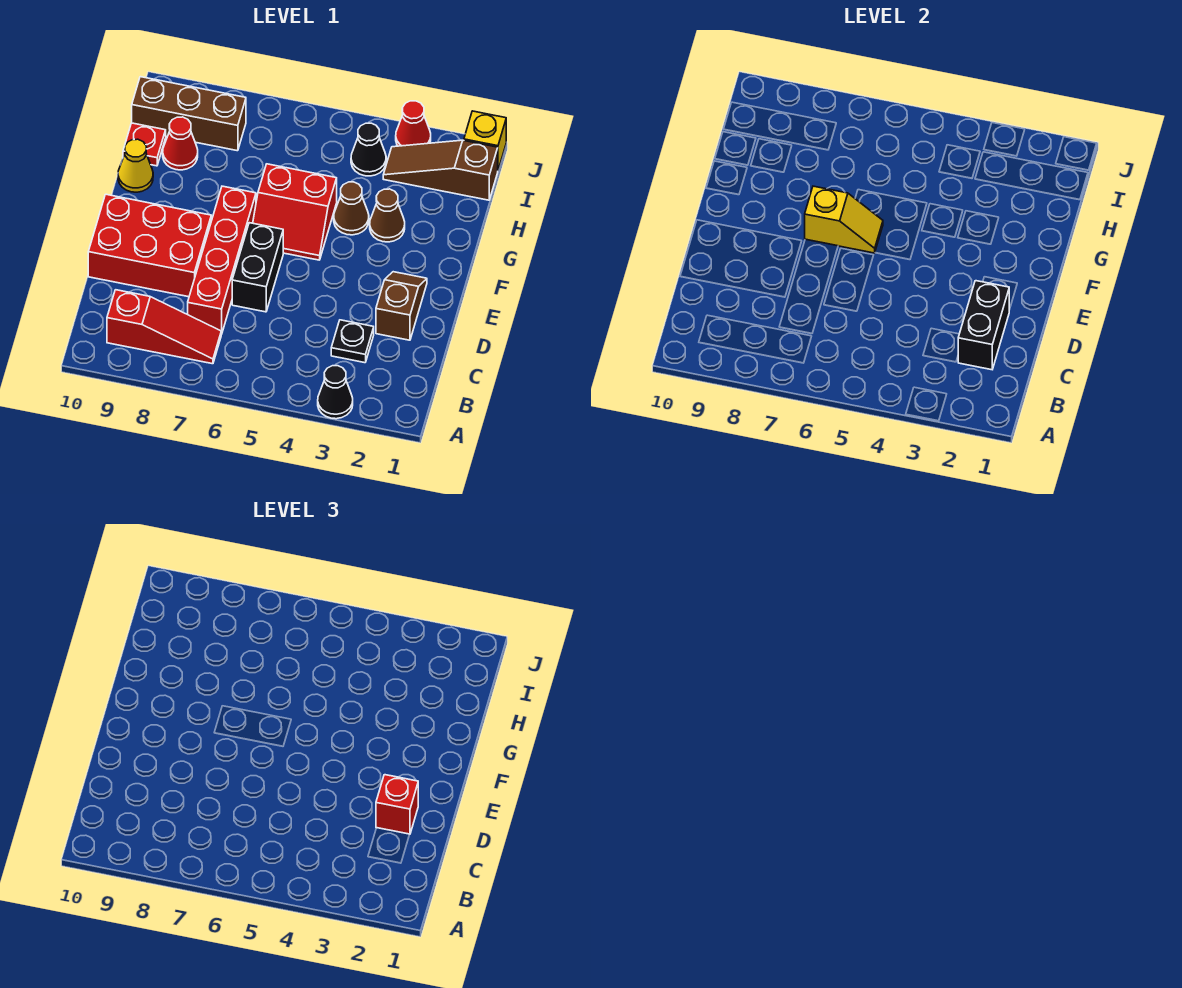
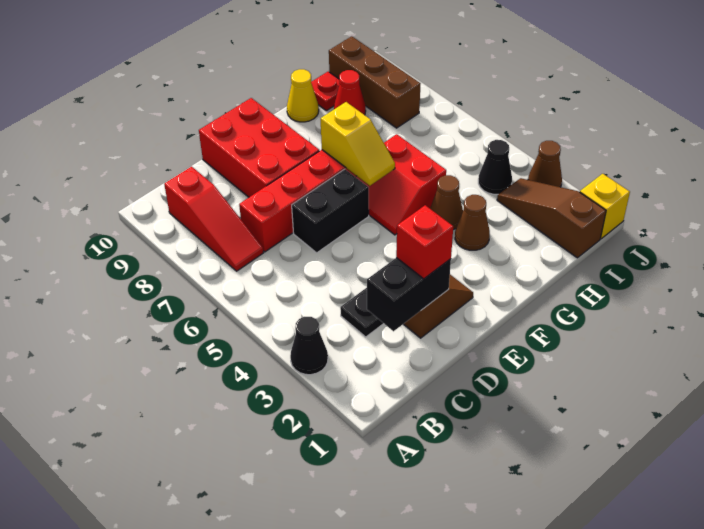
red 1x1 cone [396,101,431,146] -> brown 1x1 cone [528,141,562,187]

